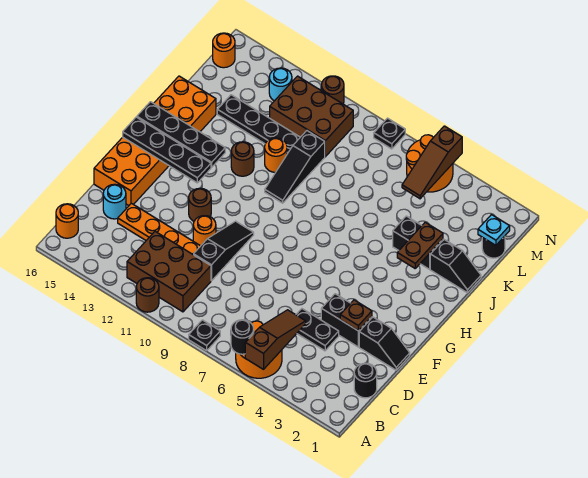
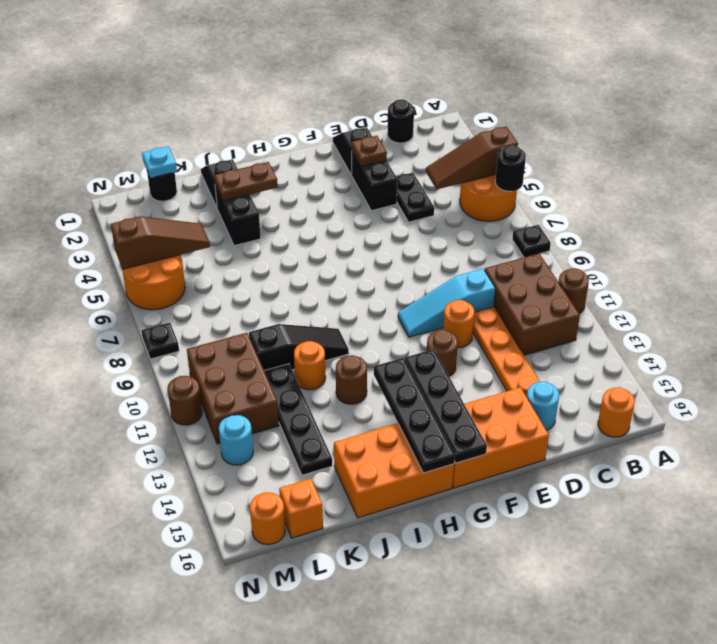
black 1x3 slope [194,221,254,281] -> cyan 1x3 slope [398,269,495,337]
none -> orange 1x1 brick [279,479,323,538]

